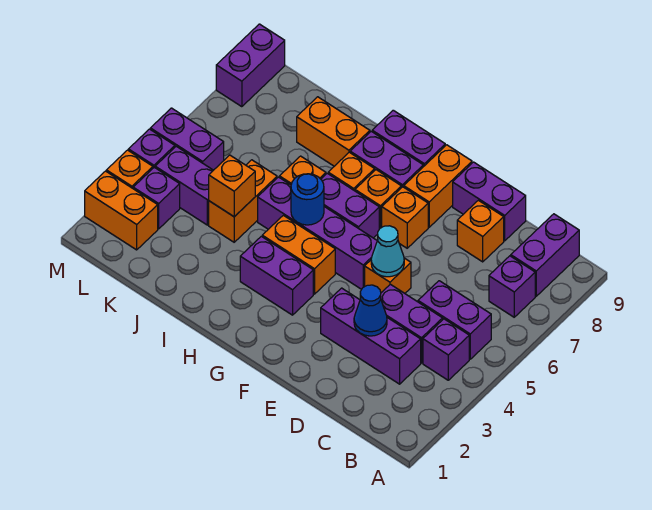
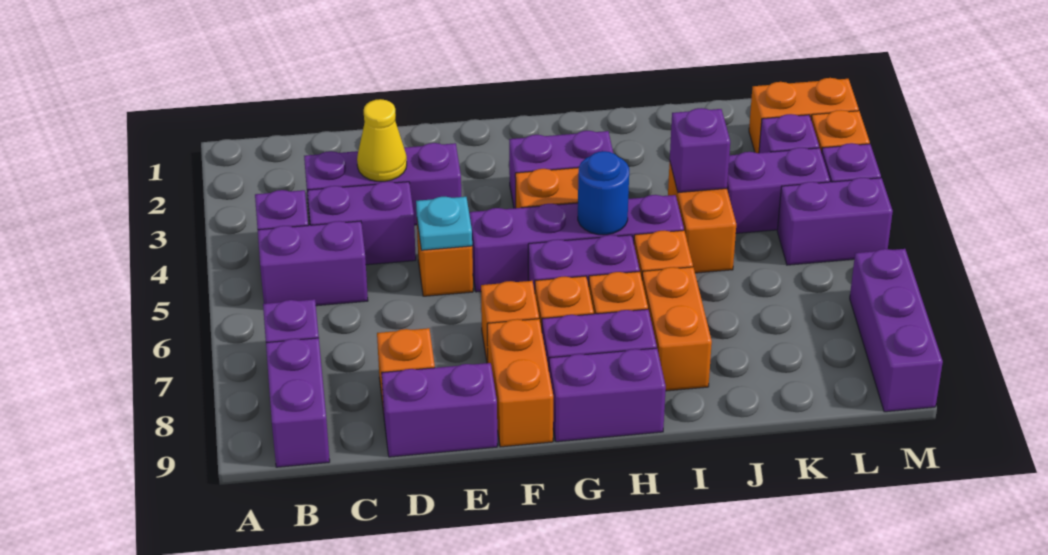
blue 1x1 cone [354,285,387,336] -> yellow 1x1 cone [357,99,407,182]
cyan 1x1 cone [371,226,404,277] -> cyan 1x1 plate [416,197,472,250]
orange 1x2 brick [297,97,370,166] -> orange 1x2 brick turned to [642,267,712,391]
orange 1x1 brick [209,155,255,217] -> purple 1x1 brick [670,108,730,193]
purple 1x2 brick [216,24,285,107] -> purple 1x3 brick [850,249,943,412]

